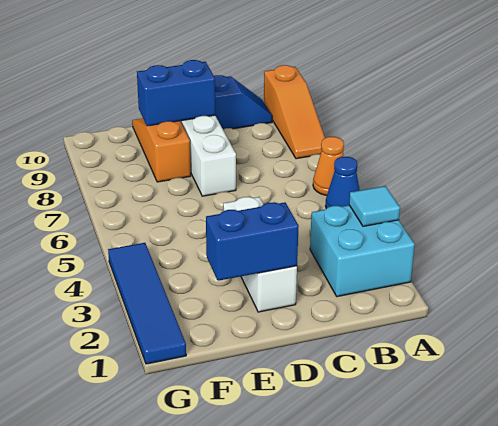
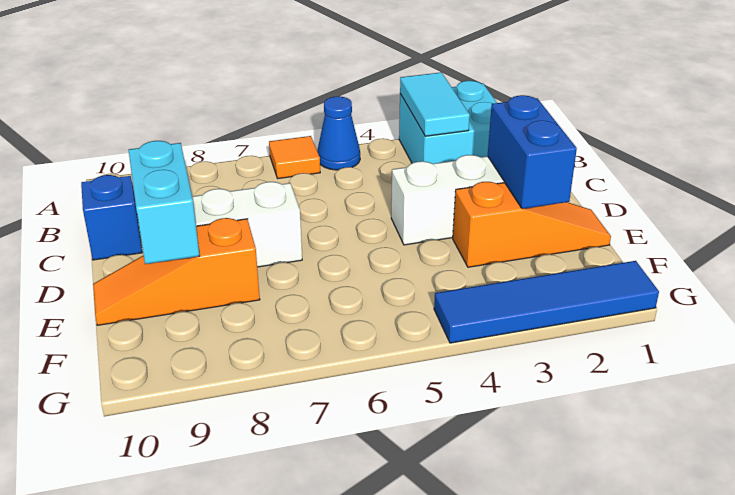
cyan 1x1 tile [349,186,400,226] -> cyan 1x2 tile [400,72,470,136]
orange 1x1 cone [313,137,344,195] -> orange 1x1 tile [269,136,320,179]
orange 1x3 slope [264,65,325,159] -> orange 1x3 slope moved to [453,182,611,267]
blue 1x2 brick [137,60,215,126] -> cyan 1x2 brick [129,141,200,264]

